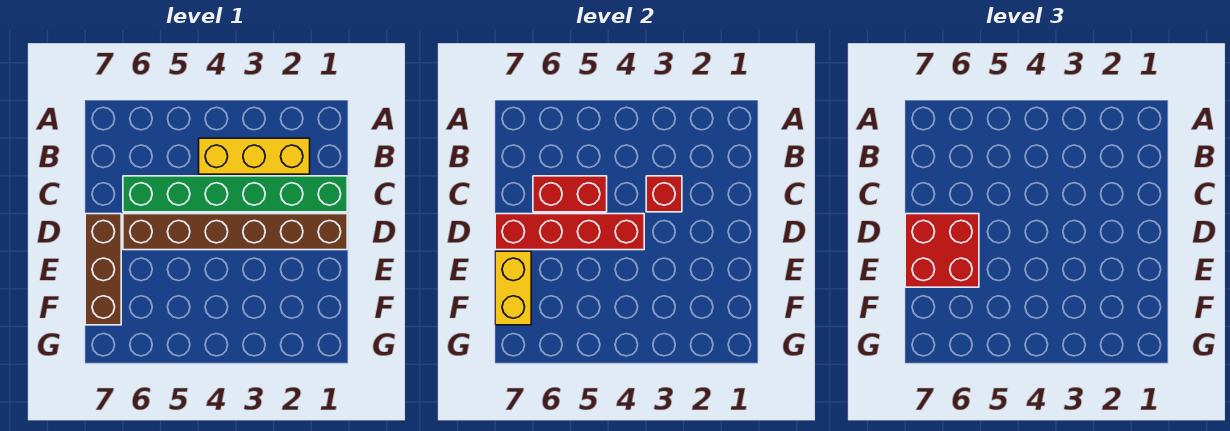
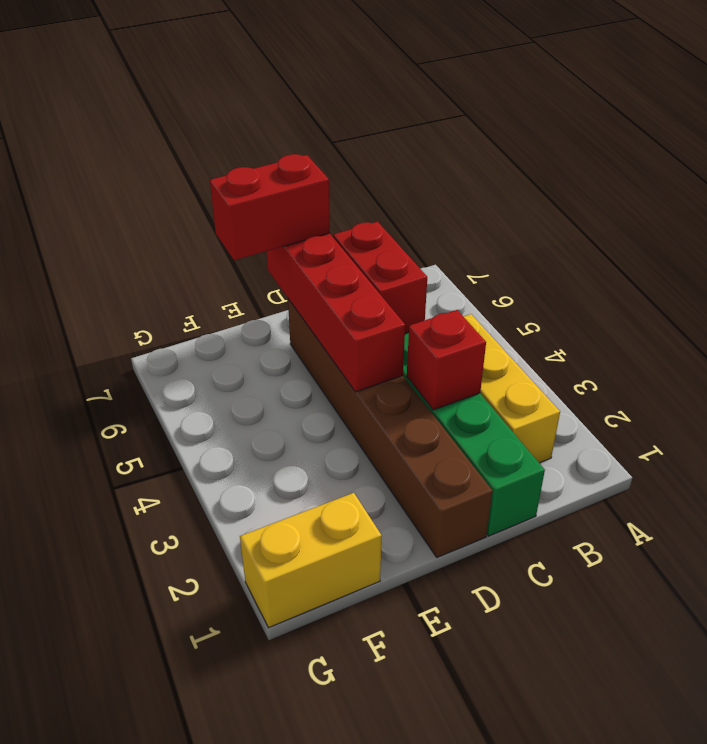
red 2x2 brick [905,214,979,287] -> red 1x2 brick [210,154,330,260]
brown 1x3 brick [85,214,121,325] -> none
yellow 1x2 brick [495,251,531,325] -> yellow 1x2 brick moved to [240,493,382,628]

